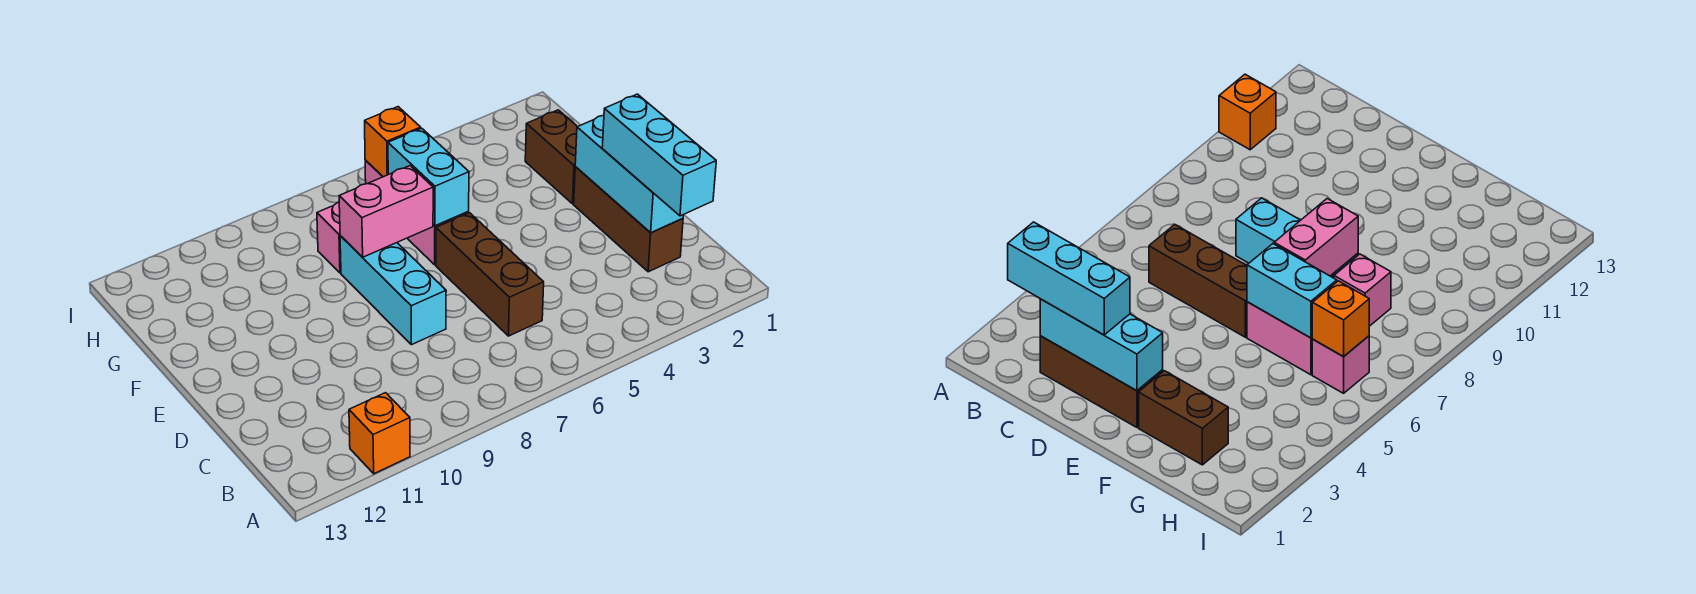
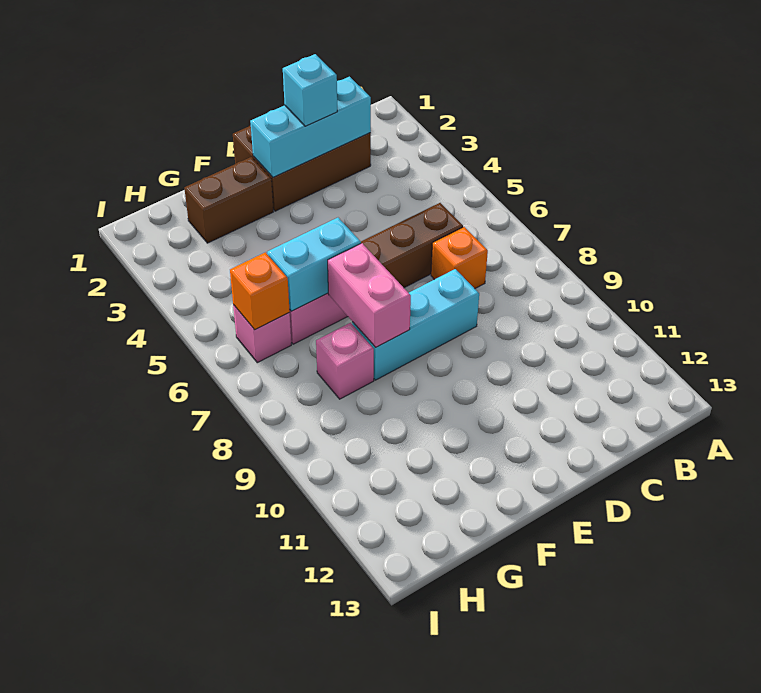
orange 1x1 brick [349,393,410,474] -> orange 1x1 brick moved to [431,227,488,289]
cyan 1x3 brick [602,94,716,216] -> cyan 1x1 brick [283,54,337,126]
brown 1x3 brick [574,167,683,272] -> brown 2x3 brick [233,125,371,211]

